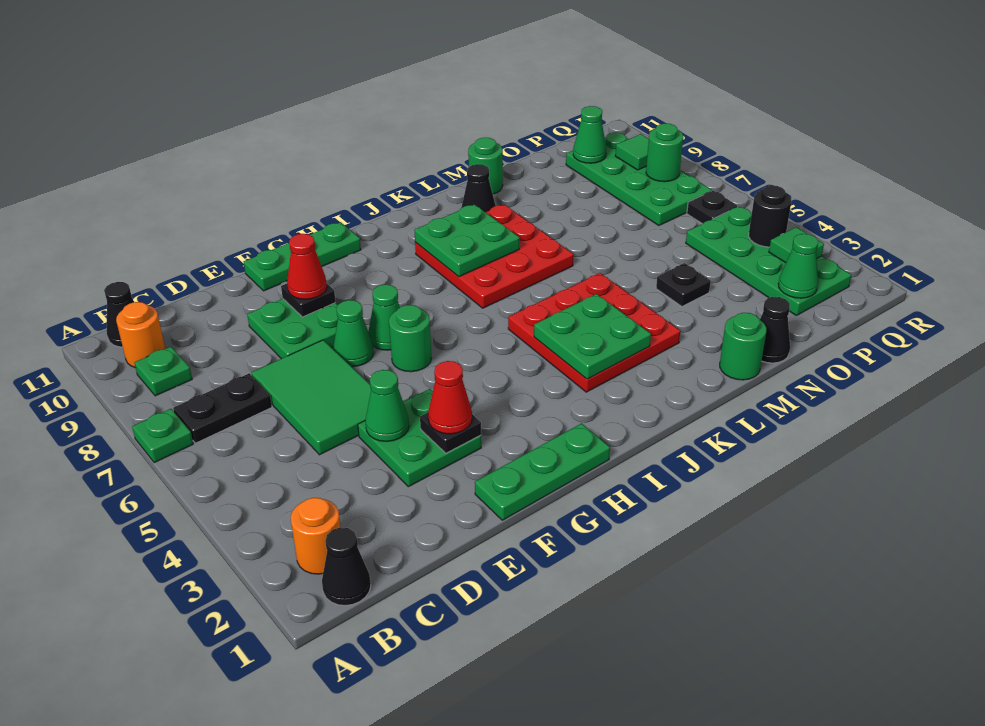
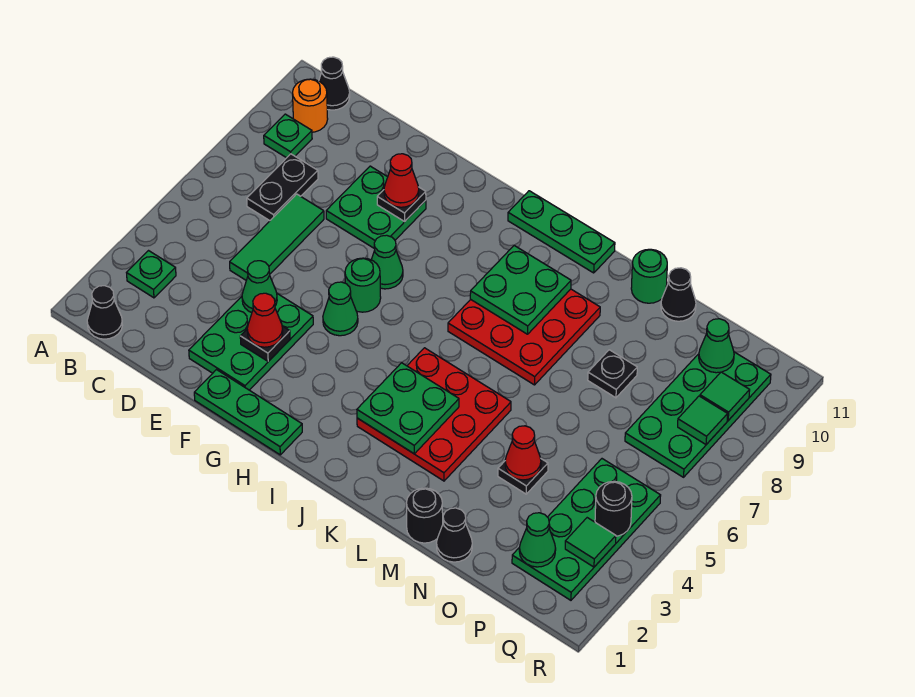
green 1x1 plate [132,409,193,463] -> green 1x1 plate moved to [127,251,176,298]
orange 1x1 round brick [291,498,340,574] -> none
black 1x2 plate [173,373,272,443] -> black 1x2 plate turned to [247,154,318,221]
green 2x3 tile [252,340,371,455] -> green 1x3 tile [230,194,324,280]
green 2x2 plate [358,389,481,487] -> green 2x3 plate [189,294,313,390]
green 1x1 cone [333,300,374,367] -> green 1x1 cone moved to [323,282,358,336]
green 1x3 plate [244,222,361,291] -> green 1x3 plate moved to [508,191,615,273]
black 1x1 cone [461,164,496,212] -> black 1x1 cone moved to [661,268,696,321]
green 1x1 round brick [720,313,766,380] -> black 1x1 round brick [406,488,443,543]
none -> red 1x1 cone [505,426,541,480]
black 1x1 plate [687,191,738,224] -> black 1x1 plate moved to [588,350,637,398]
green 1x1 round brick [646,123,683,182] -> green 1x1 tile [678,396,728,444]

